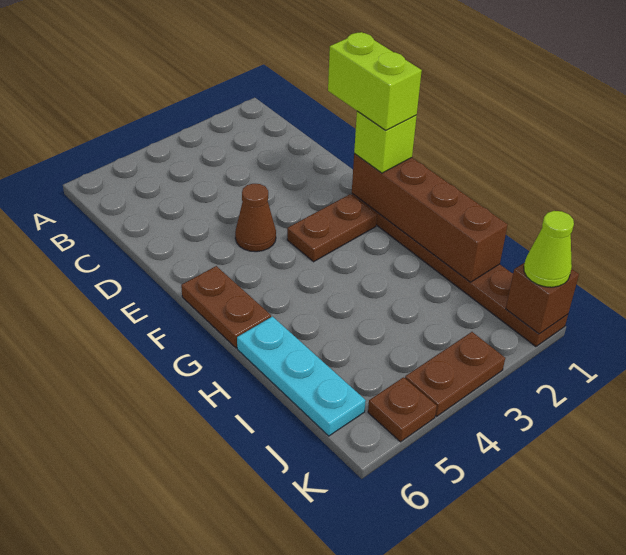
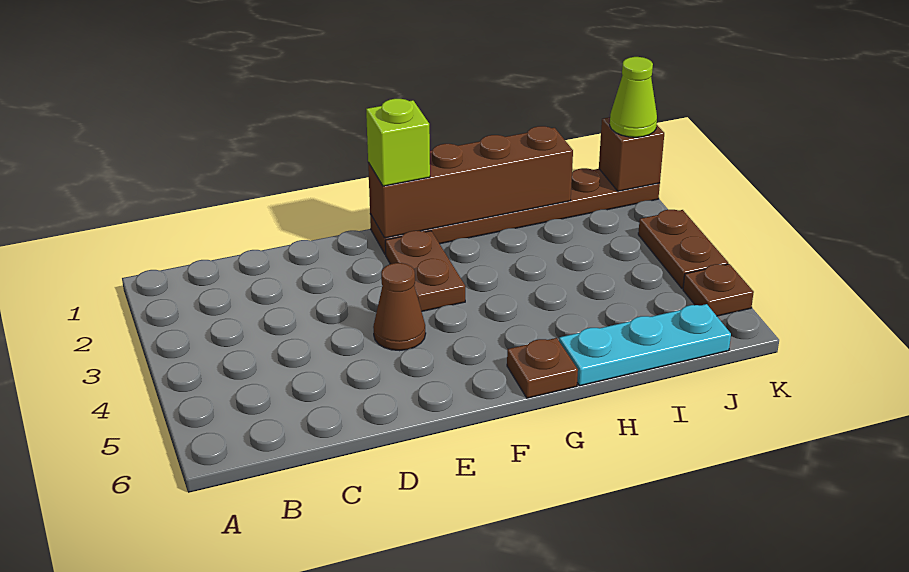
lime 1x2 brick [328,32,422,130] -> none
brown 1x2 plate [181,266,271,348] -> brown 1x1 plate [507,338,578,398]

